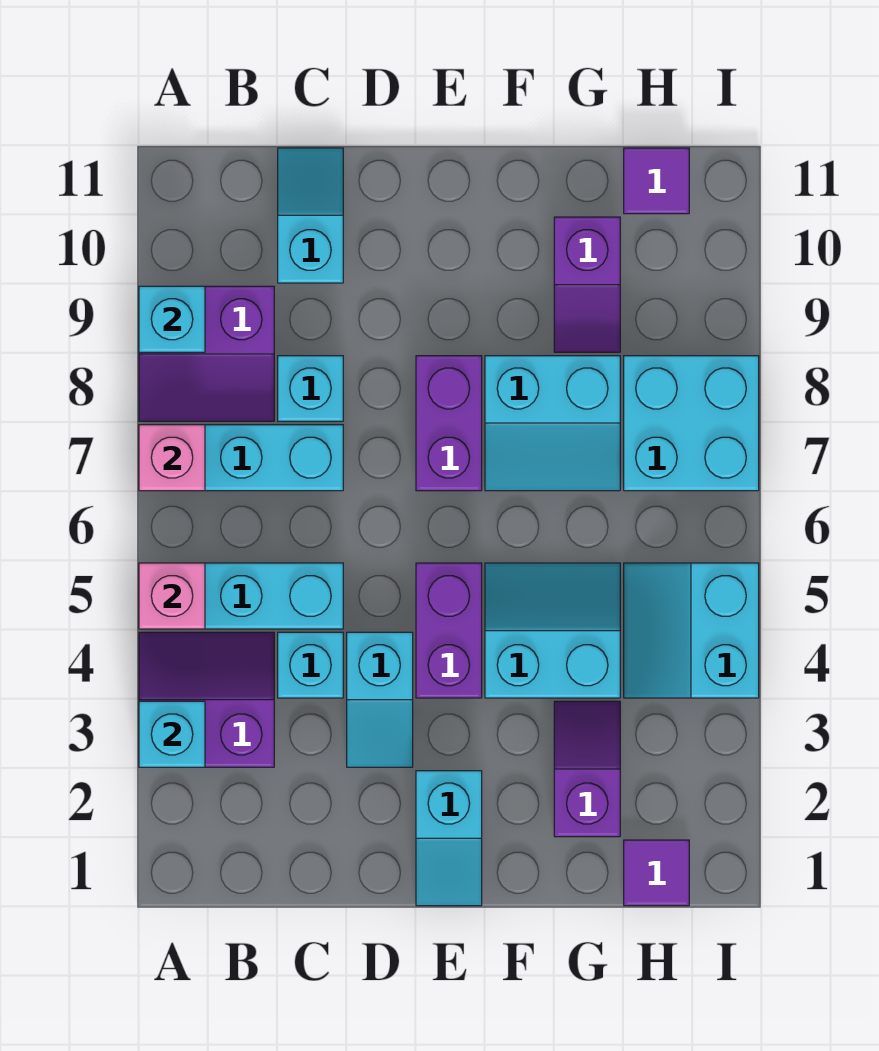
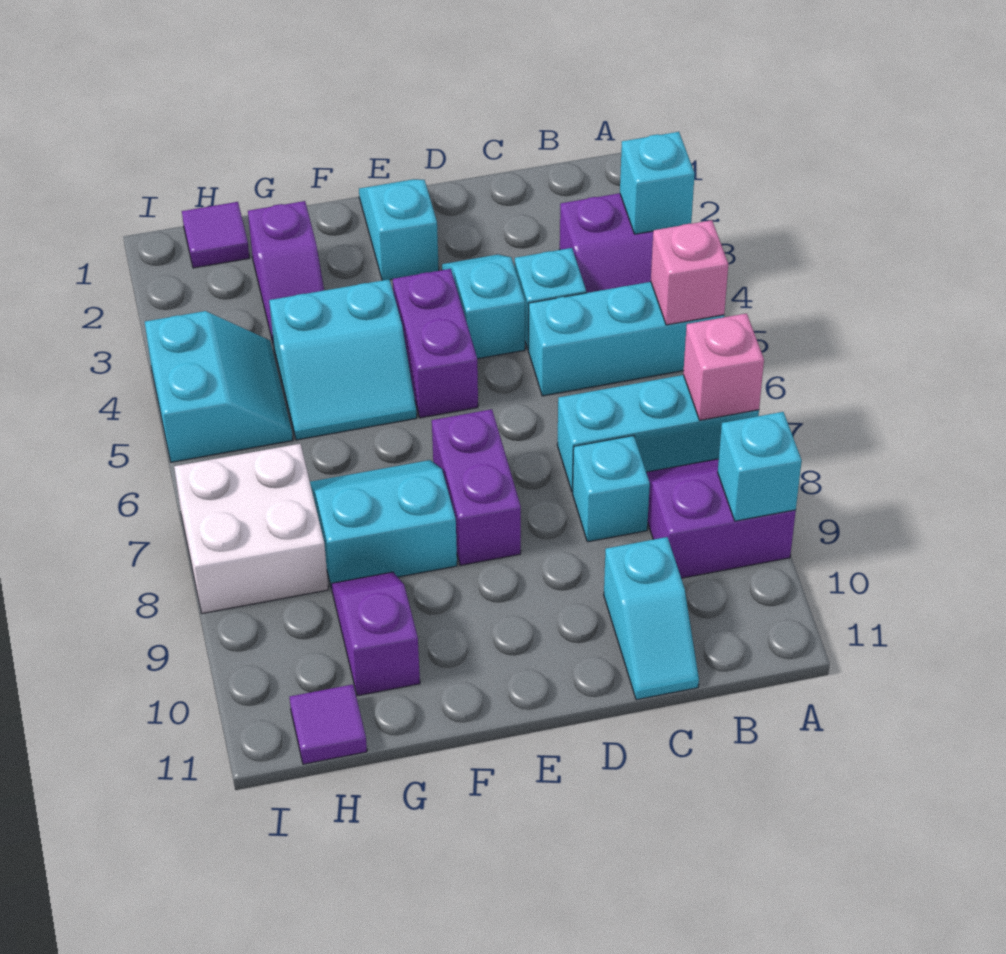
cyan 2x2 brick [624,356,759,491] -> white 2x2 brick [174,444,328,613]

